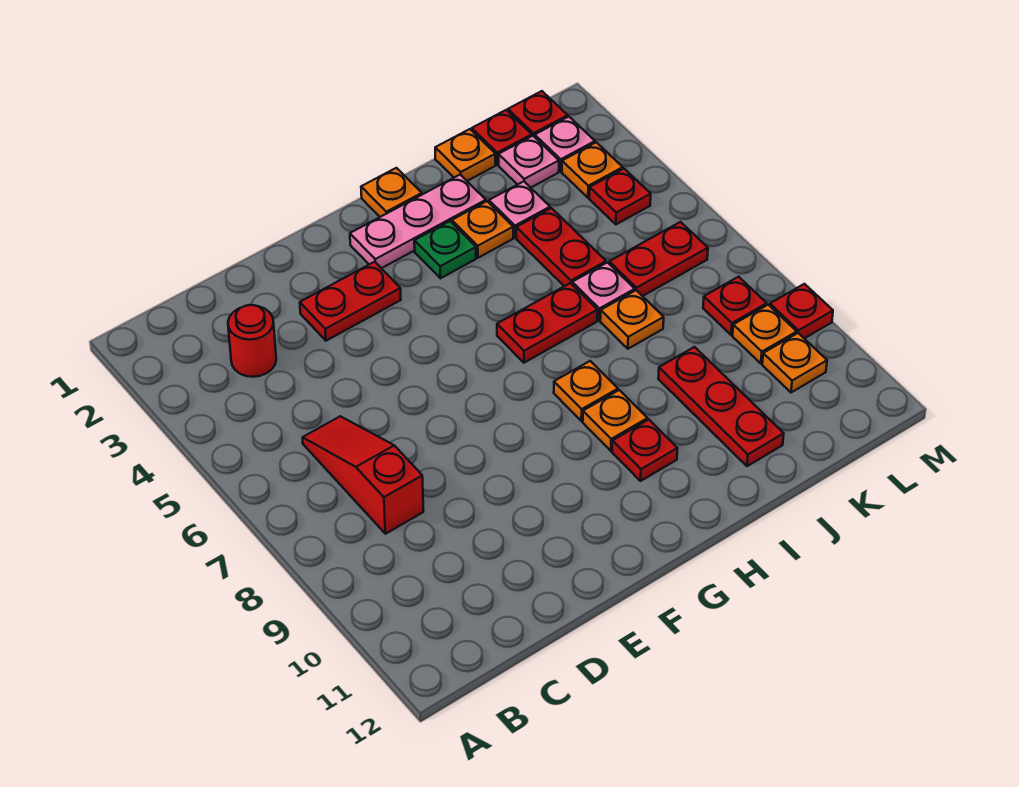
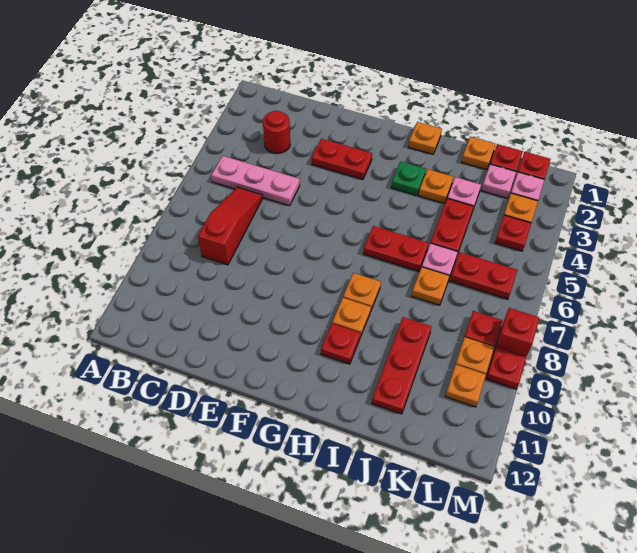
pink 1x3 plate [350,175,486,268] -> pink 1x3 plate moved to [211,156,300,206]
none -> red 1x1 brick [495,308,539,357]

